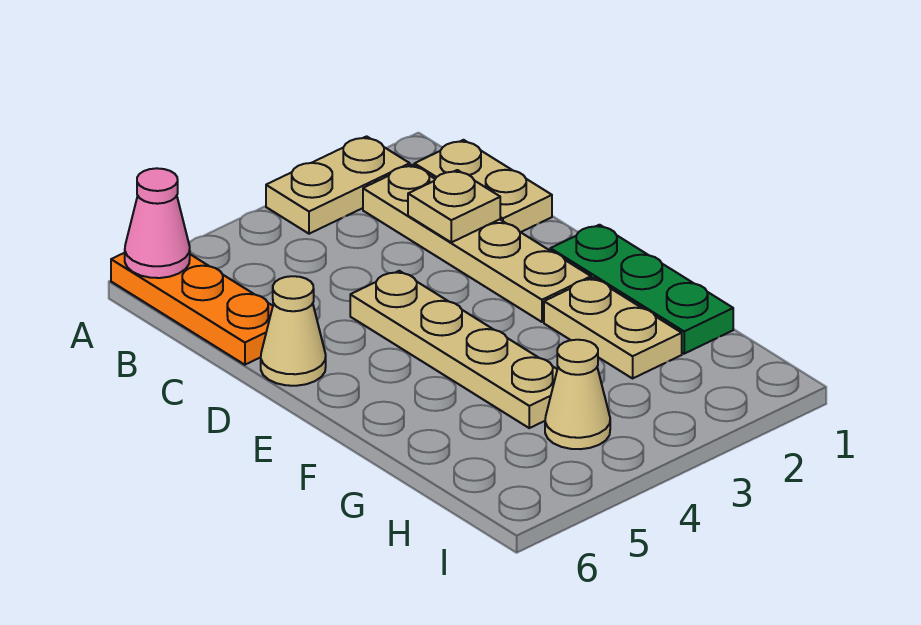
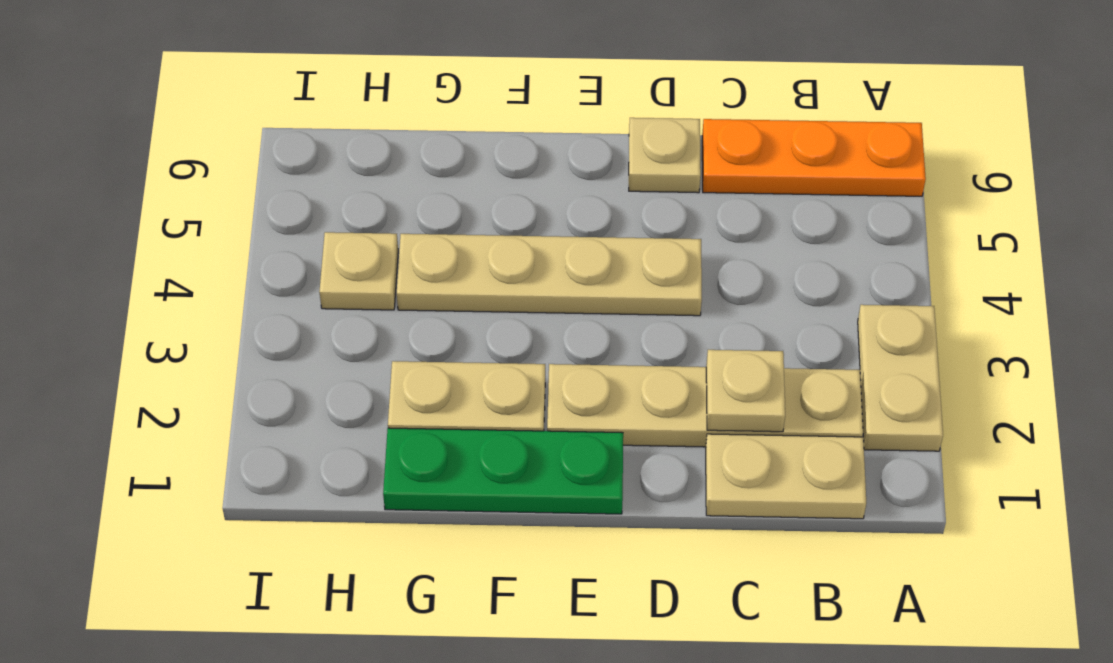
pink 1x1 cone [125,168,190,278] -> none
tan 1x1 cone [261,276,326,386] -> tan 1x1 plate [629,118,701,193]
tan 1x1 cone [545,340,610,449] -> tan 1x1 plate [319,232,398,310]

